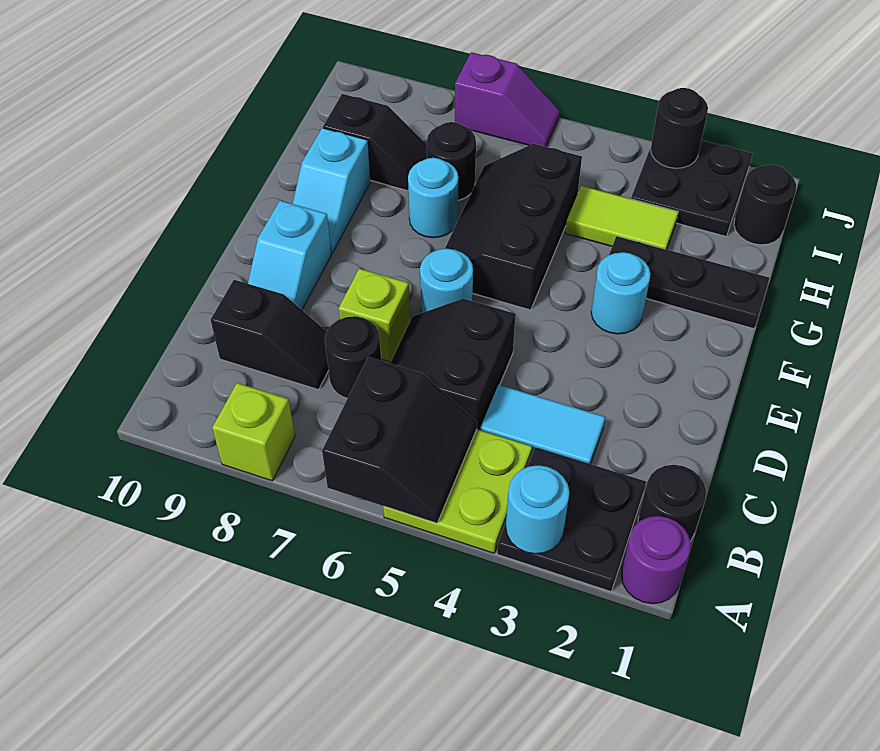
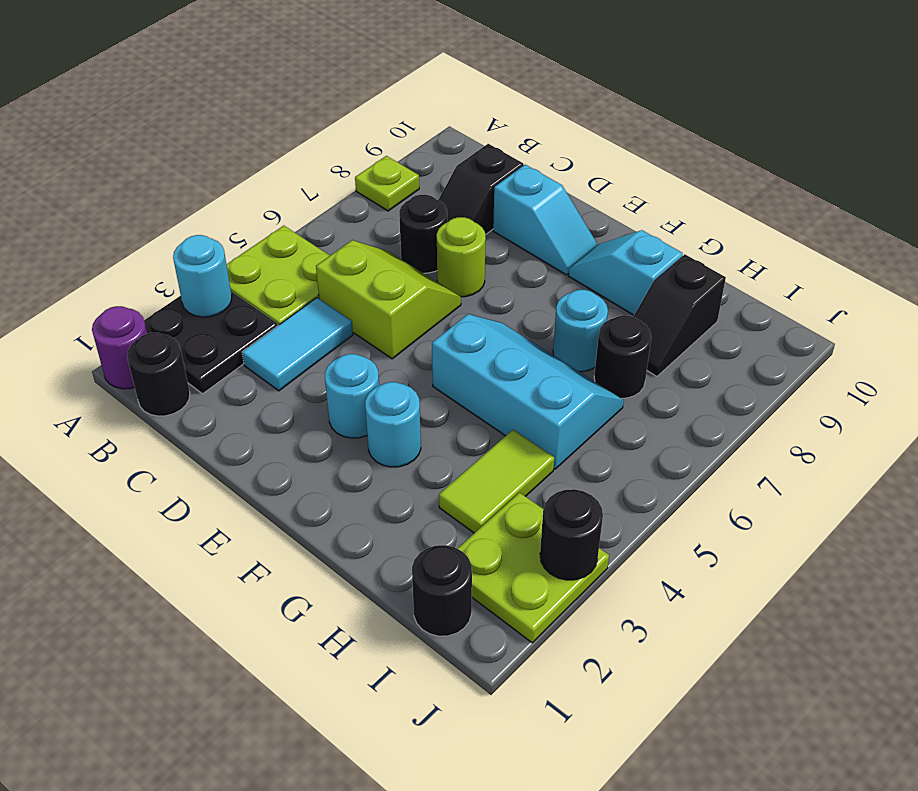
black 2x2 slope [322,357,477,523] -> none
lime 1x1 brick [212,383,295,481] -> lime 1x1 plate [355,156,419,211]
black 2x2 slope [390,299,516,430] -> lime 2x2 slope [316,240,461,359]
lime 1x1 brick [339,269,410,362] -> lime 1x1 round brick [437,217,486,297]
cyan 1x2 slope [248,201,331,310] -> cyan 1x2 slope turned to [493,165,597,275]
cyan 1x1 round brick [420,249,473,313] -> cyan 1x1 round brick moved to [325,354,379,438]
black 2x3 slope [445,144,582,310] -> cyan 2x3 slope [432,314,624,469]
black 1x3 plate [609,236,770,329] -> none
black 2x2 plate [631,140,753,236] -> lime 2x2 plate [457,493,609,643]
purple 1x2 slope [455,52,560,147] -> none

